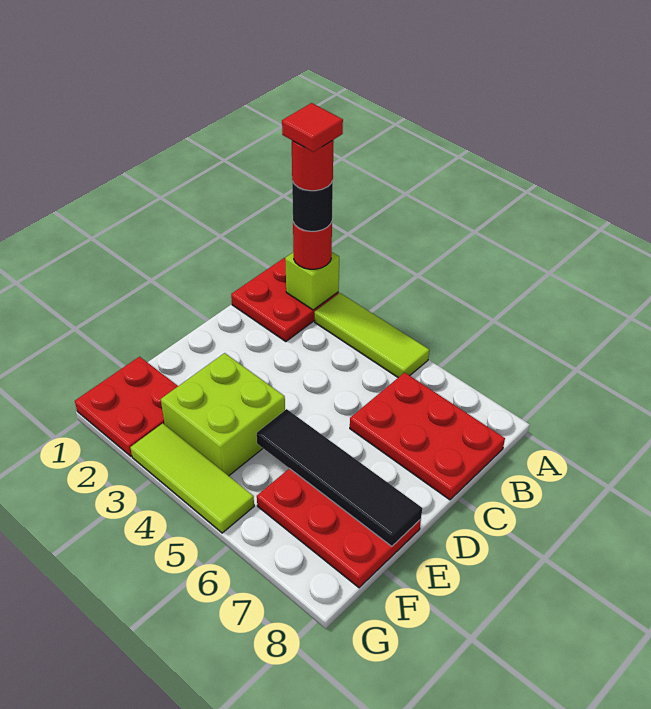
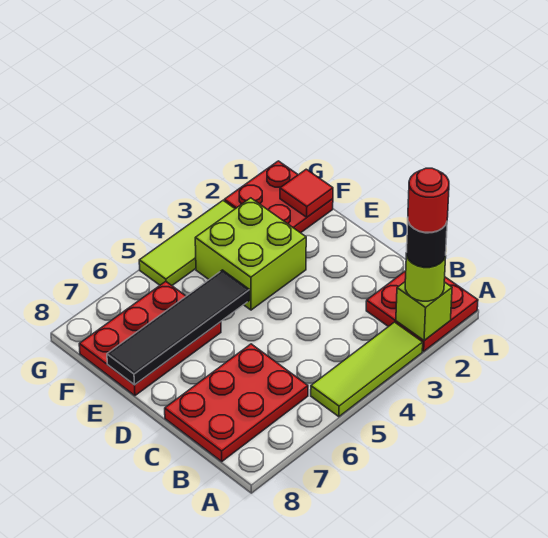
red 1x1 round brick [293,222,332,269] -> lime 1x1 round brick [405,253,446,301]
red 1x1 tile [282,103,343,152] -> red 1x1 tile moved to [280,169,333,217]

